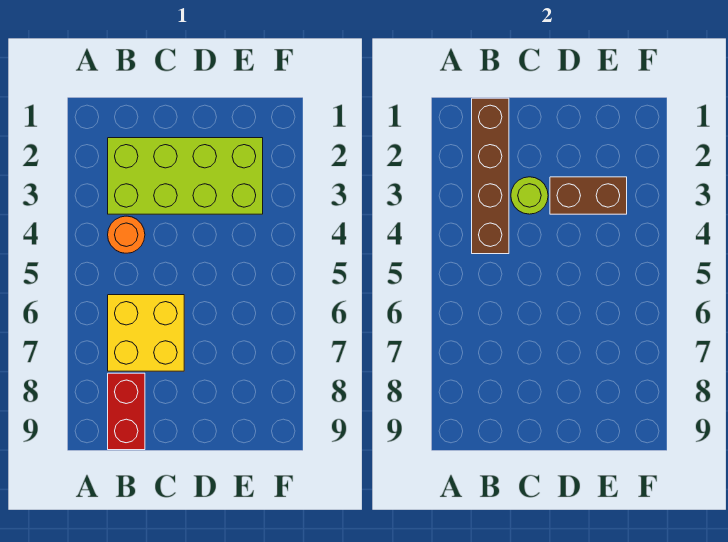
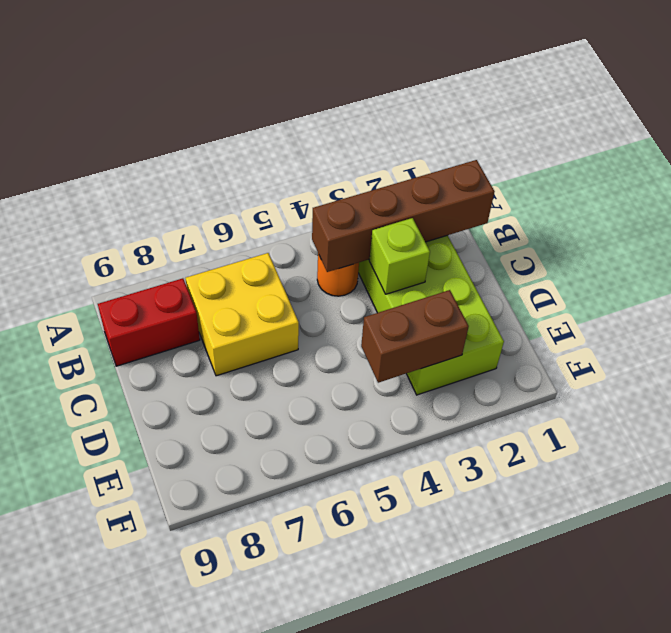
lime 1x1 round brick [511,177,548,214] -> lime 1x1 brick [369,218,430,294]
brown 1x2 brick [550,177,627,214] -> brown 1x2 brick turned to [361,290,469,383]

